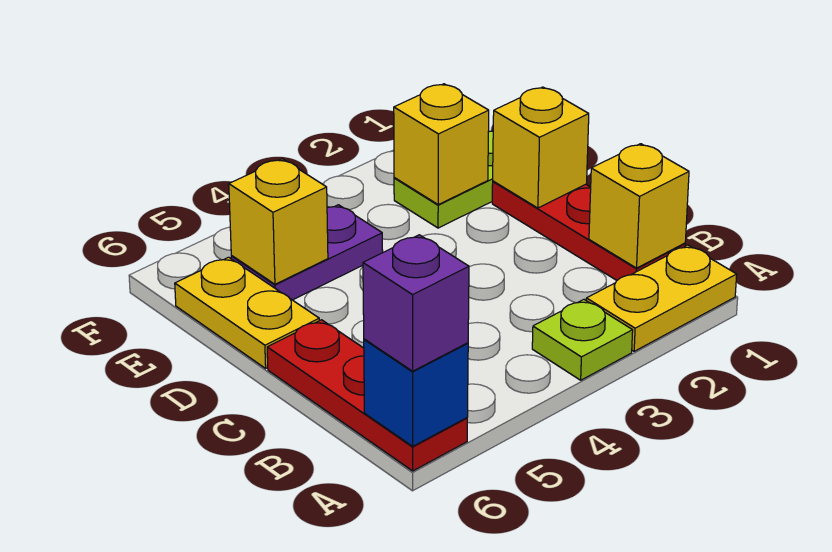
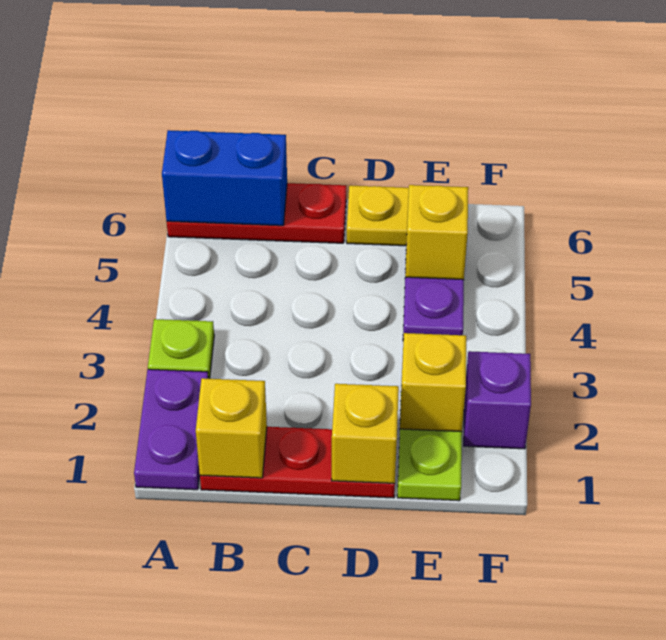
yellow 1x2 plate [586,245,737,351] -> purple 1x2 plate [134,369,208,490]
blue 1x1 brick [364,339,468,446] -> blue 1x2 brick [162,130,287,226]
purple 1x1 brick [363,235,469,371] -> purple 1x1 brick moved to [464,351,531,449]

